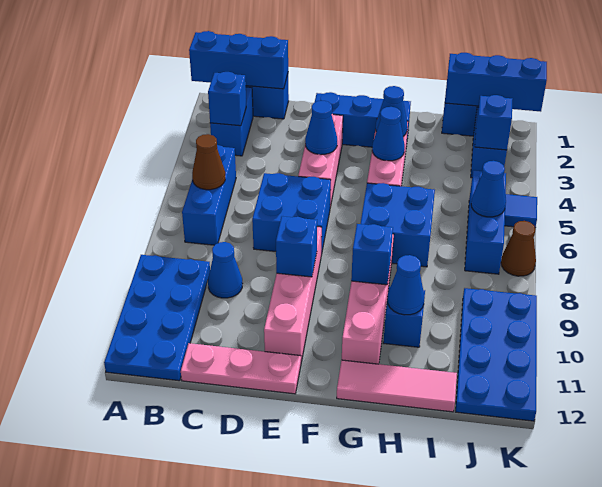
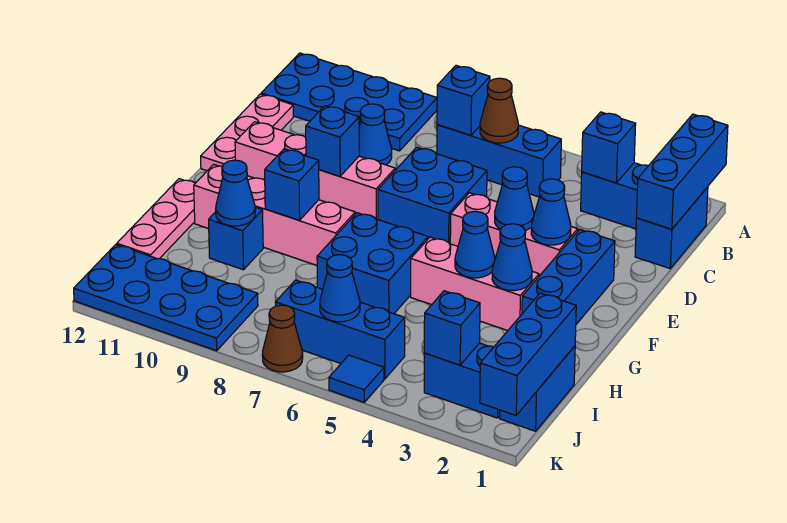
none -> blue 1x1 brick [437,66,490,135]
none -> blue 1x1 cone [531,179,571,245]
pink 1x3 tile [337,360,457,412] -> pink 1x3 plate [117,179,195,259]

